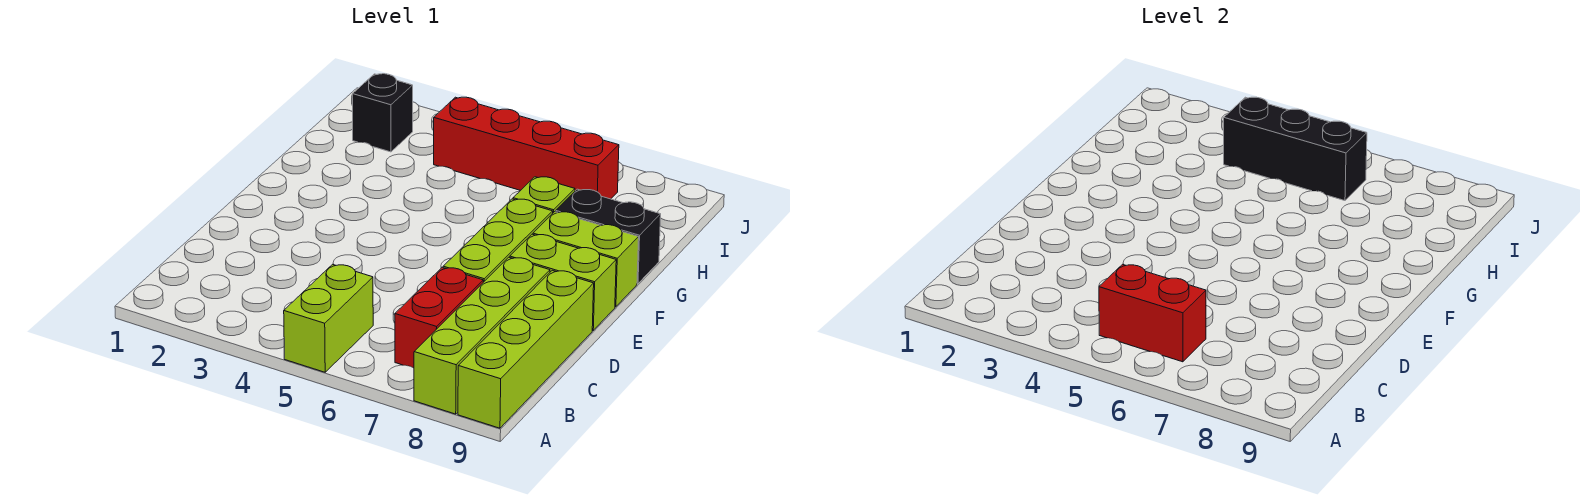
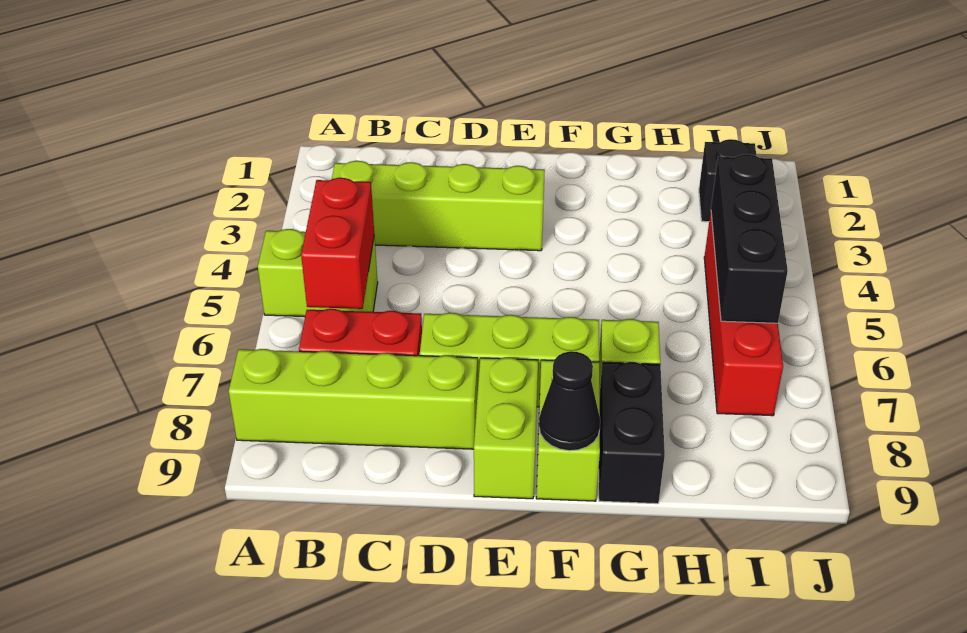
lime 1x4 brick [458,270,594,428] -> lime 1x4 brick moved to [332,161,545,251]
none -> black 1x1 cone [539,351,600,451]

